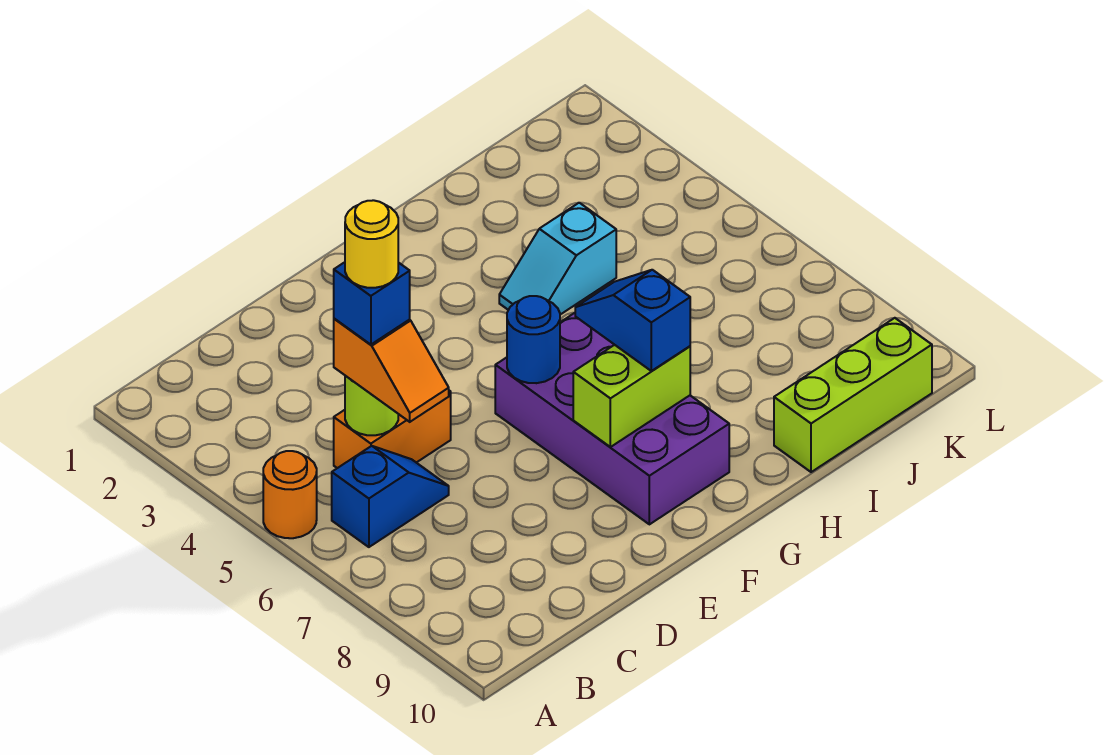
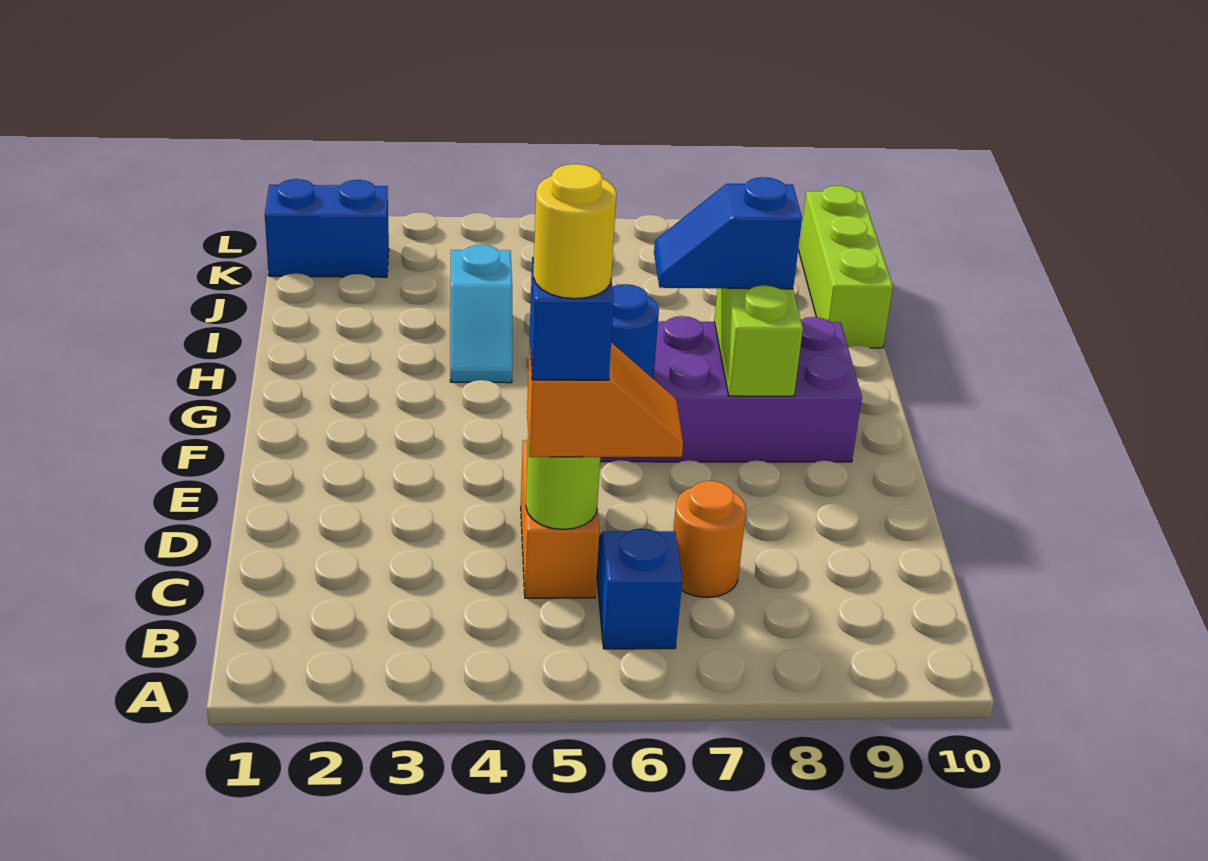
orange 1x1 round brick [263,451,317,538] -> orange 1x1 round brick moved to [673,481,746,598]
none -> blue 1x2 brick [265,179,389,277]

